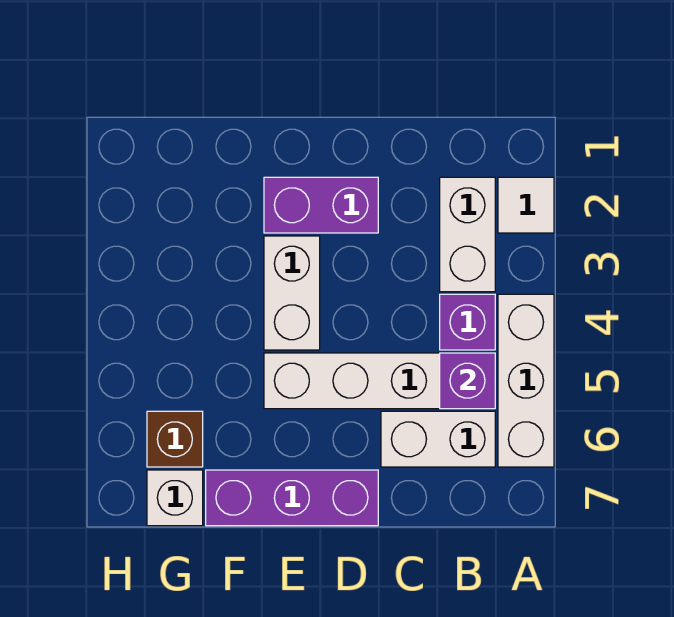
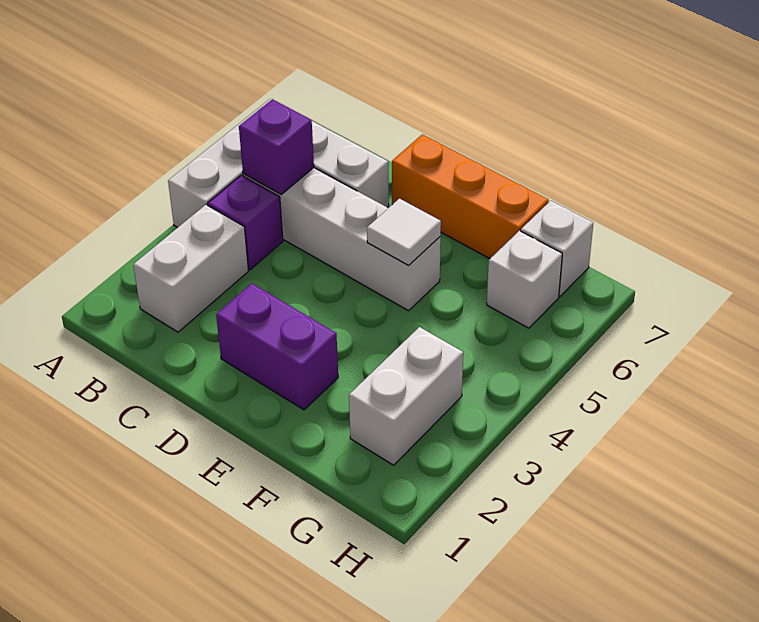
white 1x1 tile [498,177,554,233] -> white 1x1 tile moved to [367,199,441,265]
purple 1x3 brick [206,470,378,526] -> orange 1x3 brick [392,134,549,259]
white 1x2 brick [264,236,320,350] -> white 1x2 brick moved to [349,327,463,465]
brown 1x1 brick [147,411,203,467] -> white 1x1 brick [487,231,562,328]

